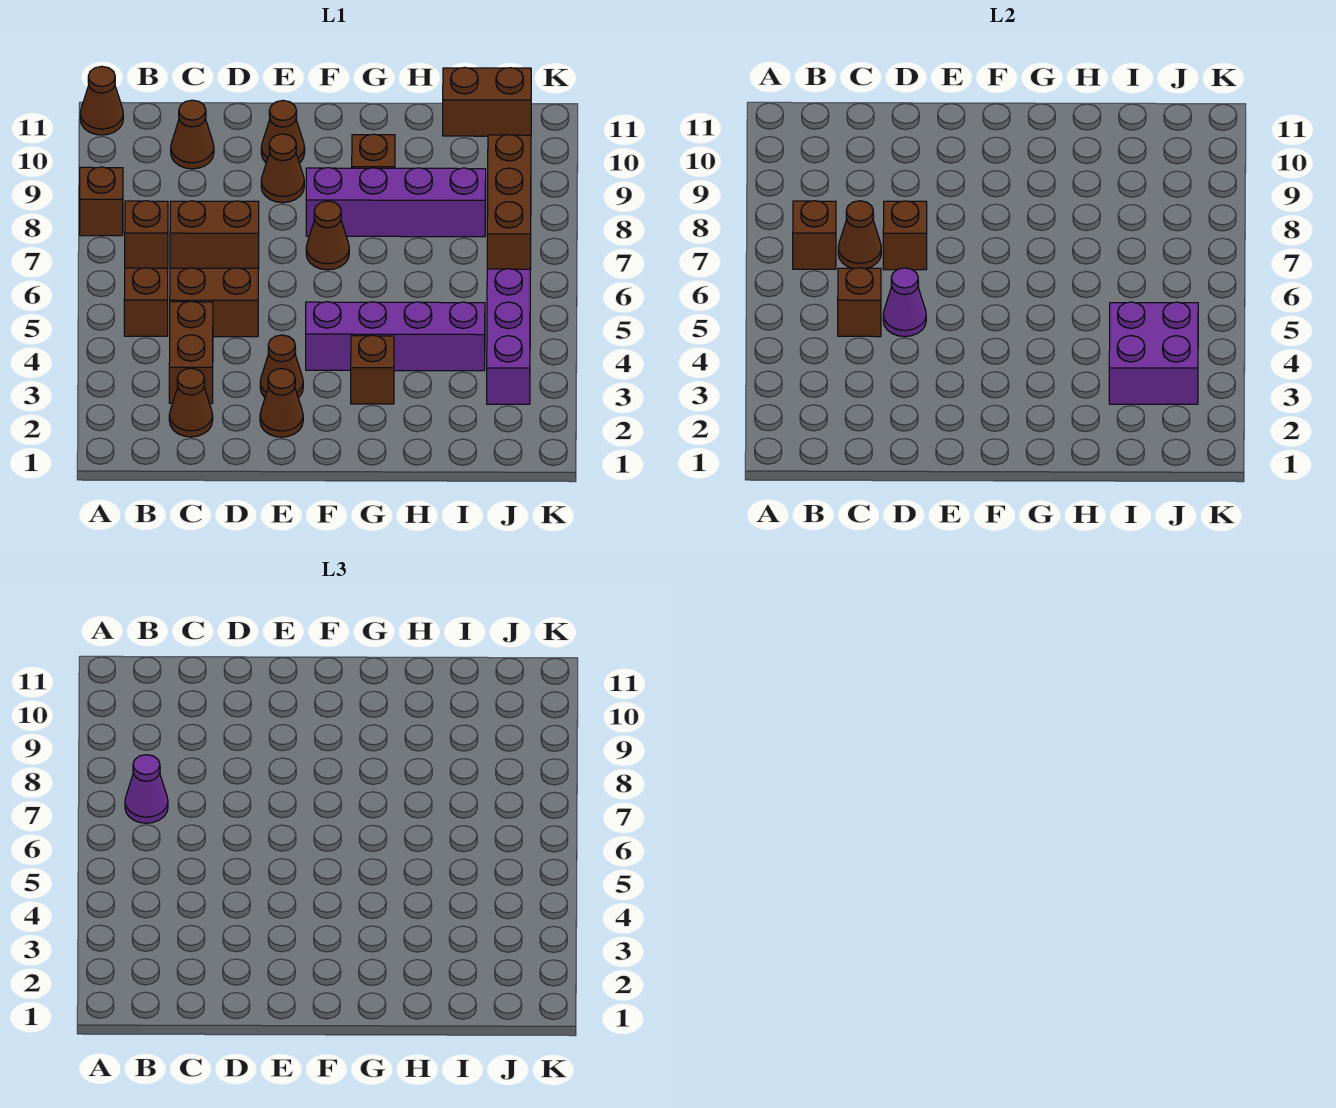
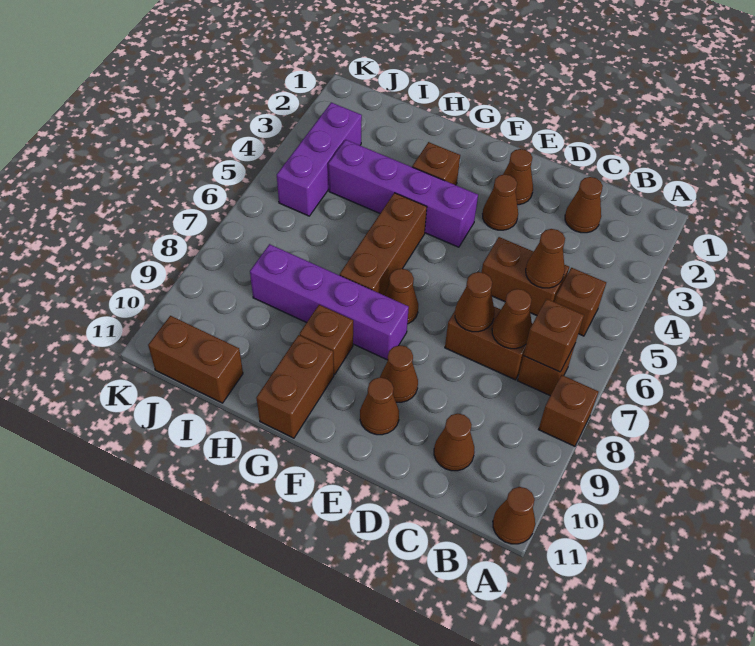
purple 1x1 cone [125,755,168,823] -> none
brown 1x2 brick [169,301,213,404] -> brown 1x2 brick moved to [256,335,334,438]
brown 1x1 brick [838,268,881,337] -> brown 1x1 cone [526,229,565,288]
purple 1x1 cone [883,268,926,337] -> none
brown 1x1 brick [883,201,927,270] -> brown 1x1 cone [455,272,494,332]
purple 2x2 brick [1109,302,1198,404] -> none
brown 1x3 brick [487,135,531,270] -> brown 1x3 brick moved to [340,193,427,295]

